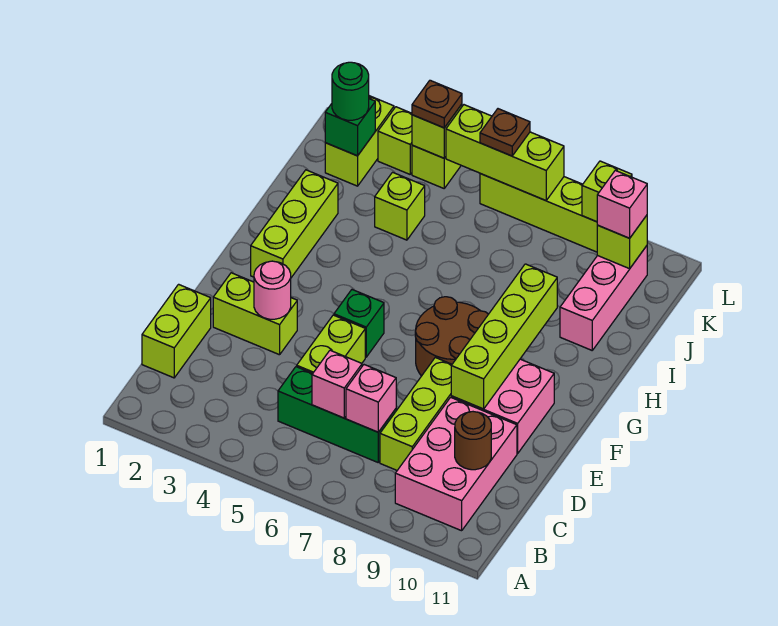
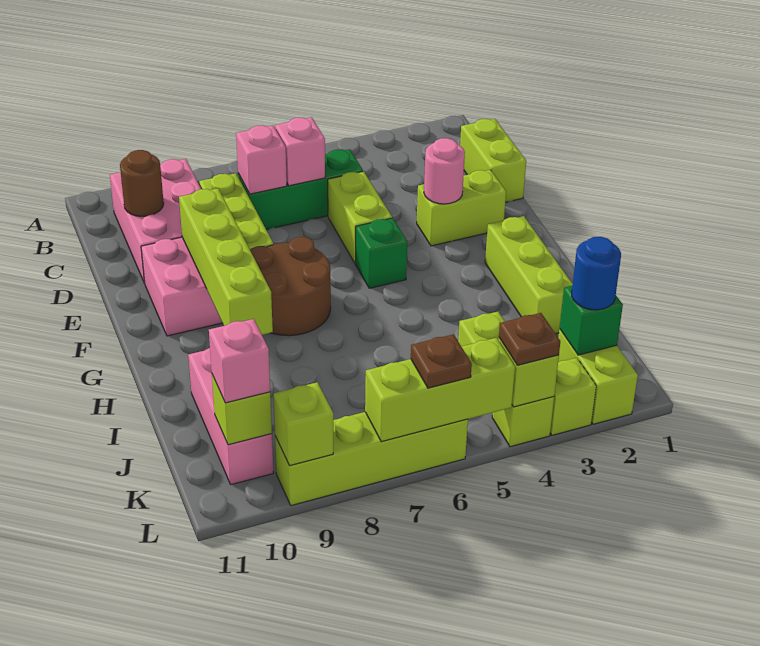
green 1x1 round brick [332,62,369,120] -> blue 1x1 round brick [572,237,621,310]

